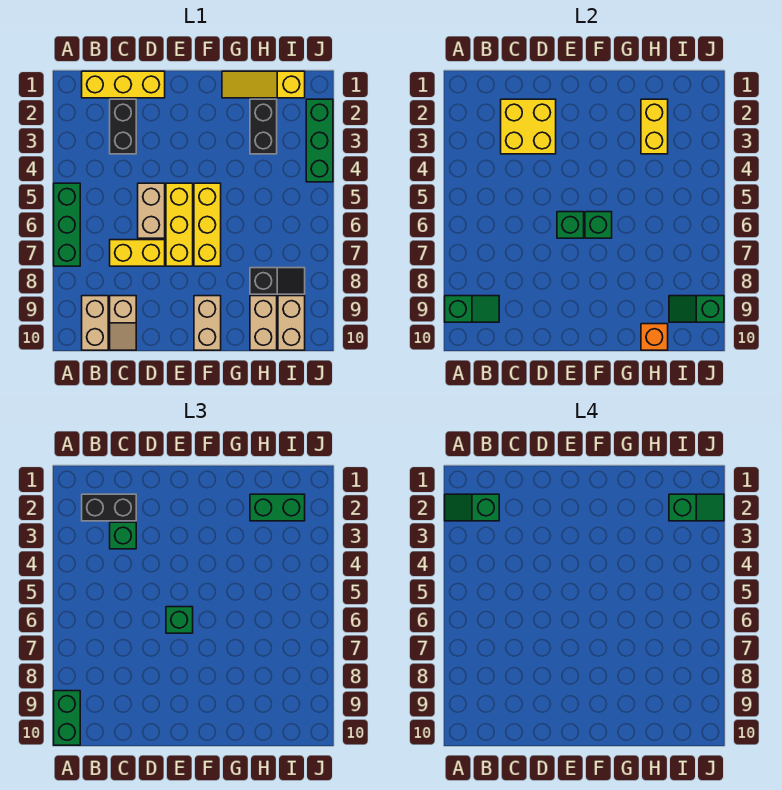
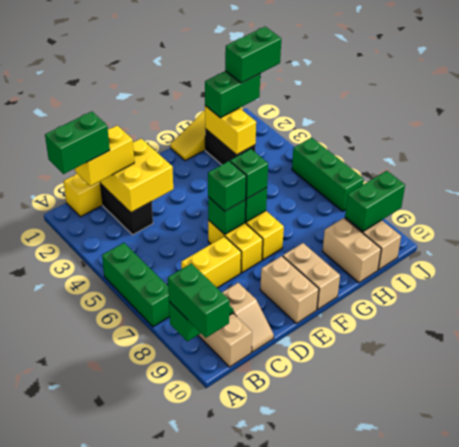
green 1x2 slope [445,494,499,521] -> green 1x2 brick [45,112,110,174]
black 1x2 brick [82,494,136,521] -> yellow 1x2 brick [75,125,134,186]
green 1x1 brick [110,522,136,549] -> green 1x1 brick moved to [230,149,268,199]
tan 1x2 brick [138,183,165,238] -> tan 1x2 brick moved to [260,256,319,323]
yellow 1x3 brick [166,183,193,266] -> yellow 1x2 brick [208,220,263,273]
black 1x2 slope [250,268,305,294] -> none
orange 1x1 brick [641,324,668,350] -> none
green 1x2 slope [669,494,724,521] -> green 1x2 brick [225,27,281,83]
green 1x2 slope [669,296,724,322] -> green 1x2 brick [345,171,405,231]
green 1x3 brick [306,99,333,182] -> green 1x3 brick moved to [292,138,364,211]

